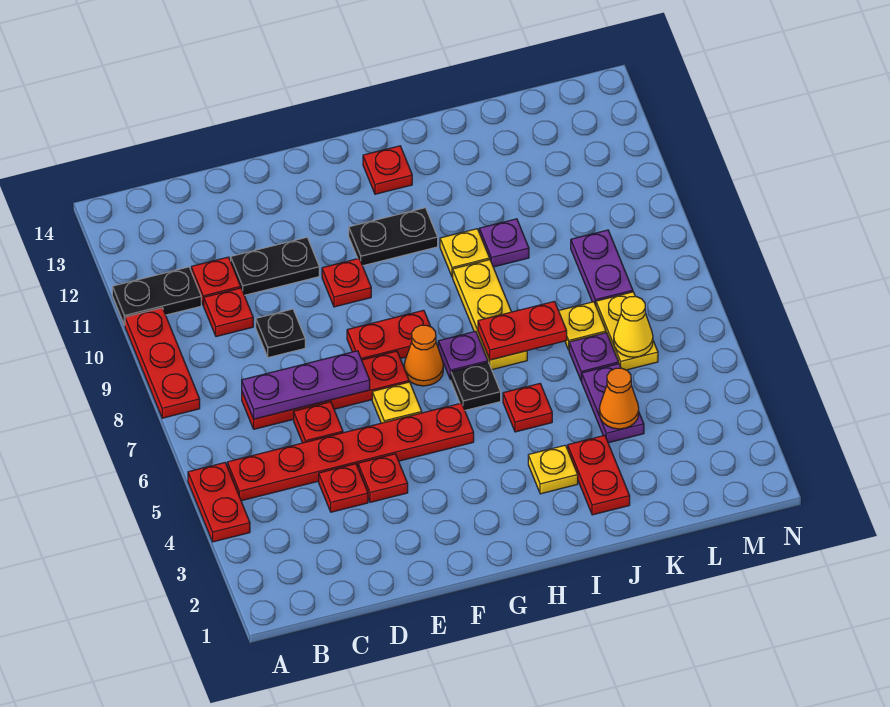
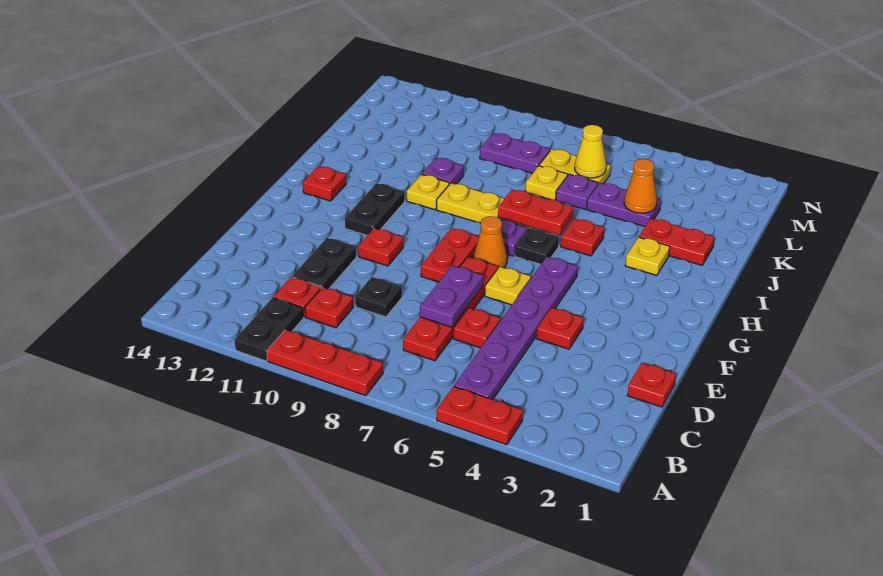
red 1x6 plate [227,403,474,501] -> purple 1x6 plate [454,257,578,400]
purple 1x3 plate [242,351,370,419] -> purple 1x2 plate [420,266,483,327]
red 1x1 plate [319,464,368,512] -> red 1x1 plate moved to [627,363,676,407]
red 1x2 plate [478,301,567,360] -> red 1x2 plate turned to [498,190,573,235]

